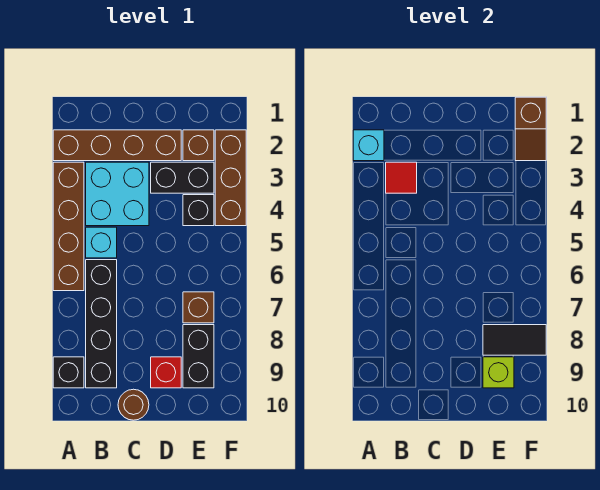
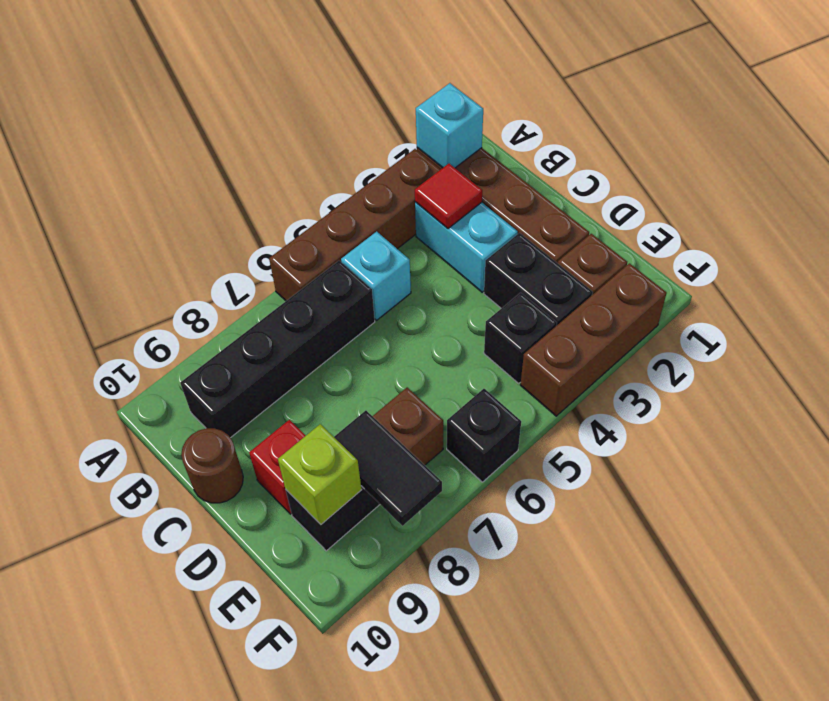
black 1x1 brick [53,357,84,388] -> black 1x1 brick moved to [447,389,521,482]
cyan 2x2 brick [86,162,149,226] -> cyan 1x2 brick [415,202,518,292]
brown 1x2 slope [515,97,546,161] -> none

